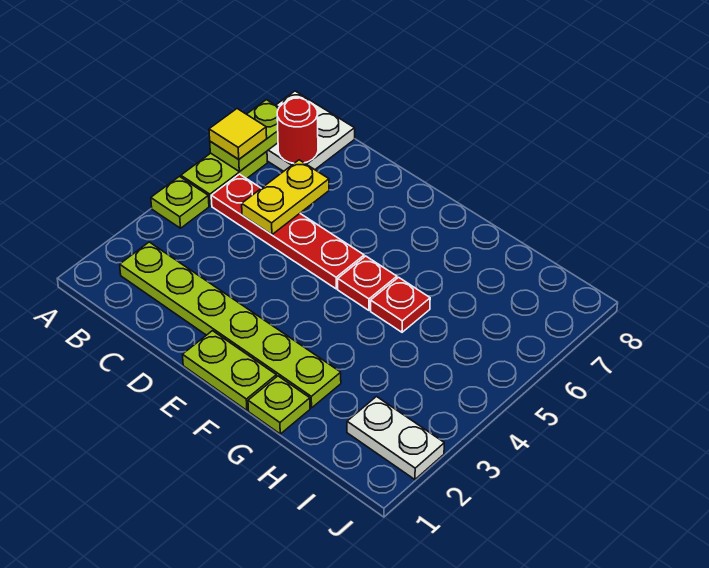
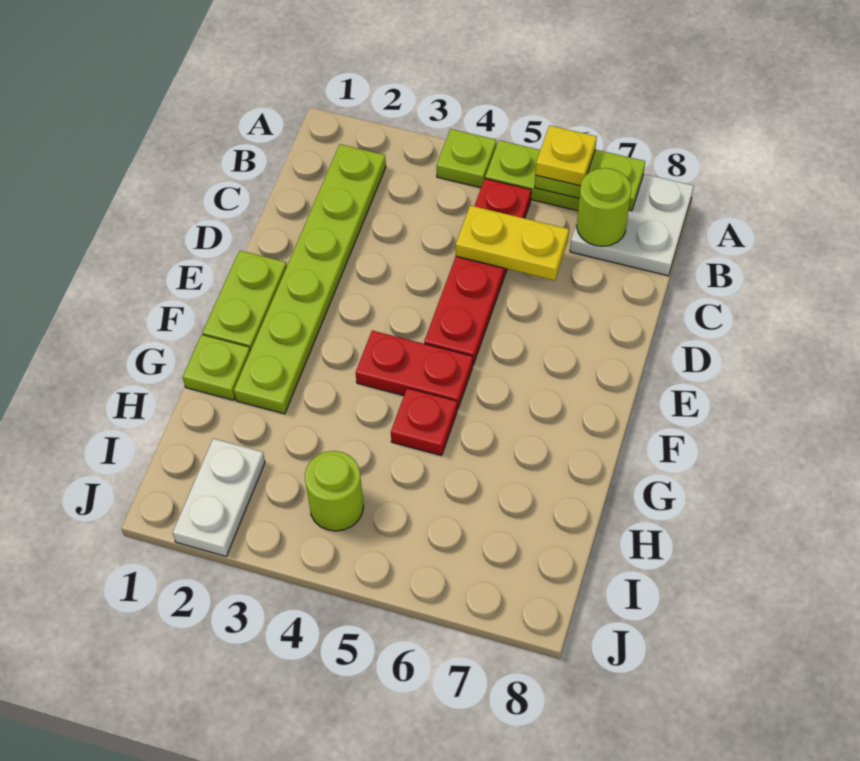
yellow 1x1 tile [209,109,267,159] -> yellow 1x1 plate [535,125,597,186]
red 1x1 round brick [277,98,318,163] -> lime 1x1 round brick [577,168,631,246]
red 1x1 plate [338,256,397,310] -> red 1x2 plate [356,331,473,410]
none -> lime 1x1 round brick [305,451,364,531]

